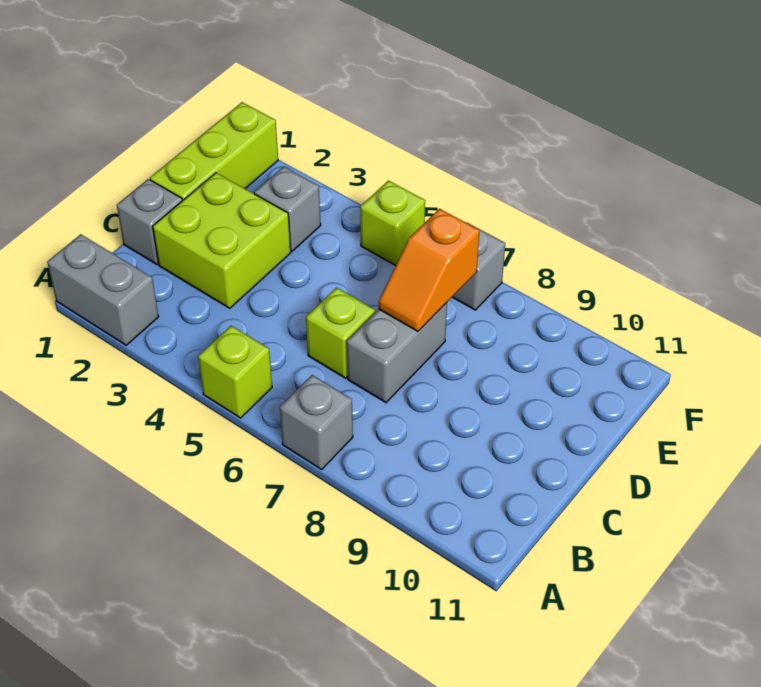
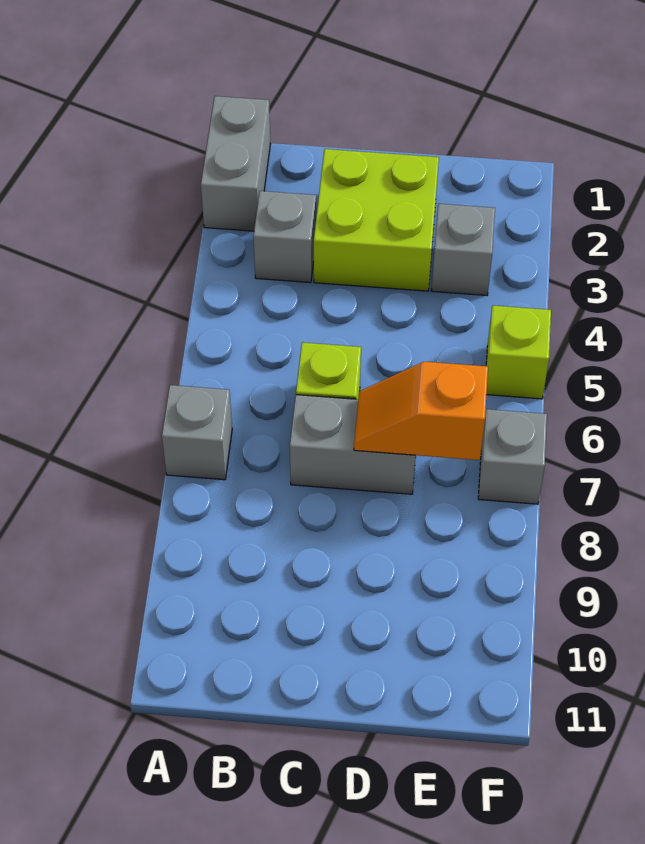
lime 1x1 brick [198,326,272,418] -> none
grey 1x1 brick [117,179,183,264] -> grey 1x1 brick moved to [253,191,316,283]
lime 1x3 brick [150,102,278,200] -> none

